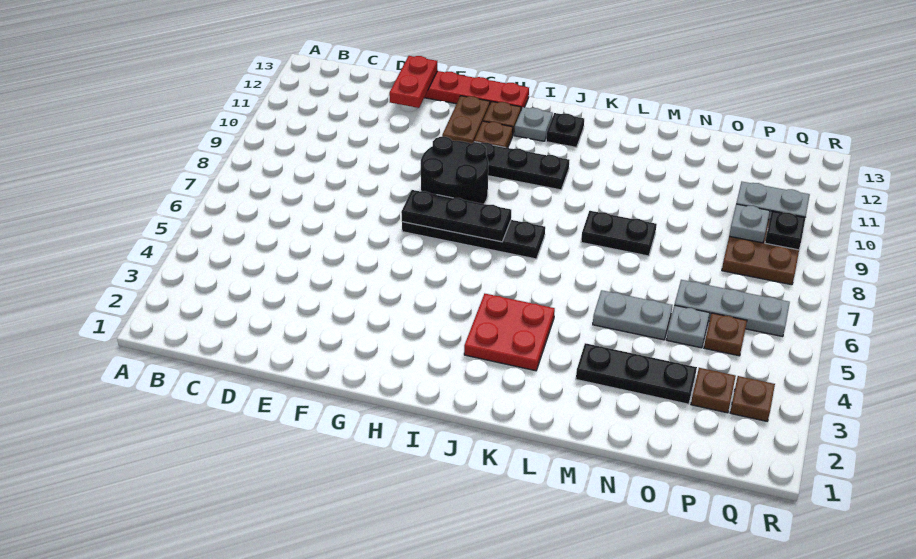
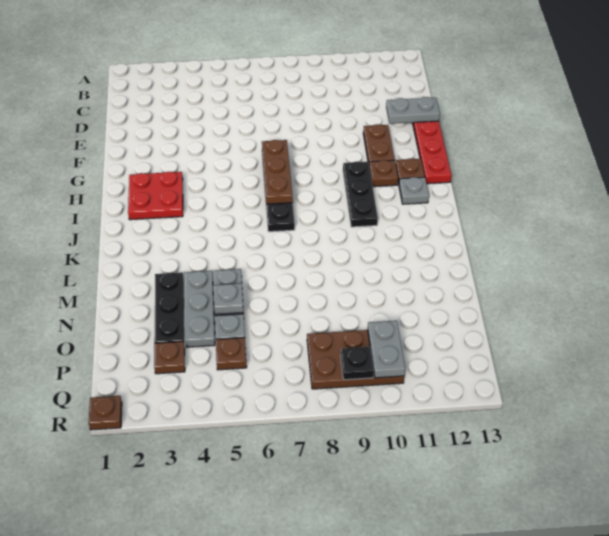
red 1x2 plate [389,56,438,108] -> grey 1x2 plate [386,97,440,124]
black 1x3 plate [401,190,511,242] -> brown 1x3 plate [262,140,293,204]
black 2x2 round brick [421,137,488,204] -> none
brown 1x2 plate [442,96,490,144] -> brown 1x2 plate turned to [363,124,395,164]
red 2x2 plate [464,294,555,371] -> red 2x2 plate moved to [128,172,183,220]
black 1x1 plate [546,113,584,147] -> none
black 1x2 plate [581,211,657,256] -> none
grey 1x3 plate [675,280,790,337] -> grey 1x3 plate moved to [184,271,215,347]
grey 1x1 plate [729,204,770,243] -> grey 1x1 plate moved to [213,283,243,314]
brown 1x1 plate [730,376,775,421] -> brown 1x1 plate moved to [89,396,122,430]

